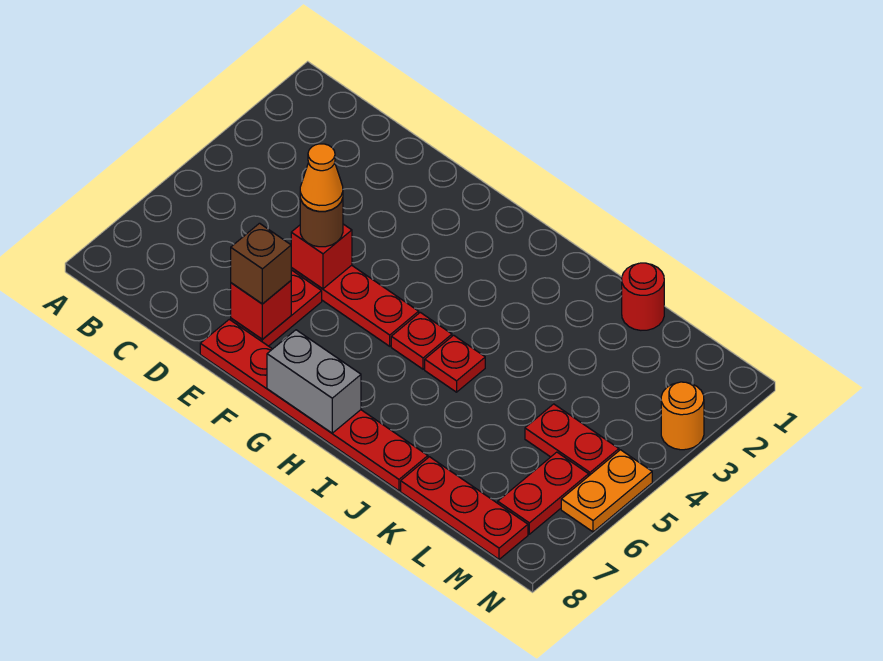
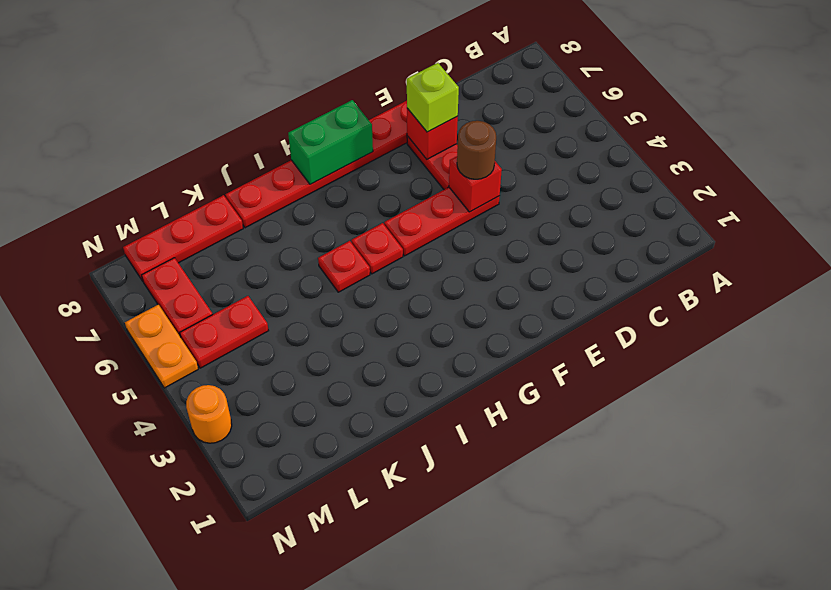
orange 1x1 cone [300,144,343,211] -> none
brown 1x1 brick [231,223,291,304] -> lime 1x1 brick [407,63,459,132]
grey 1x2 brick [267,330,361,433] -> green 1x2 brick [288,100,373,184]
red 1x1 round brick [622,263,664,330] -> none

